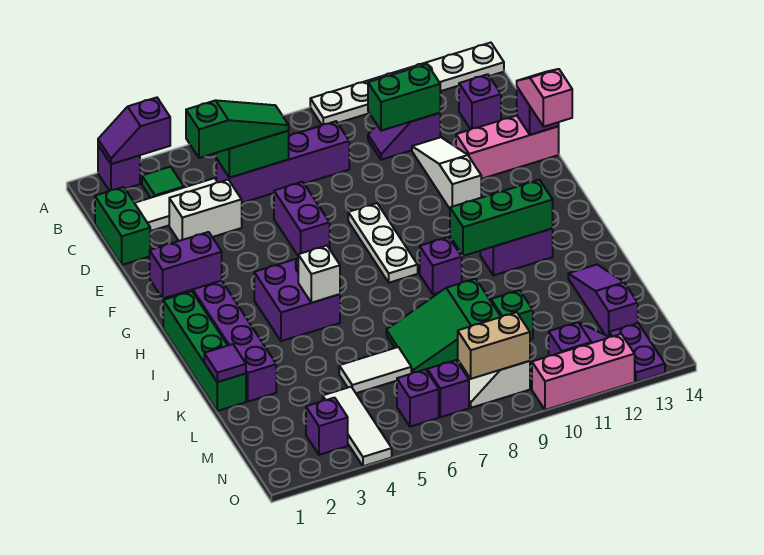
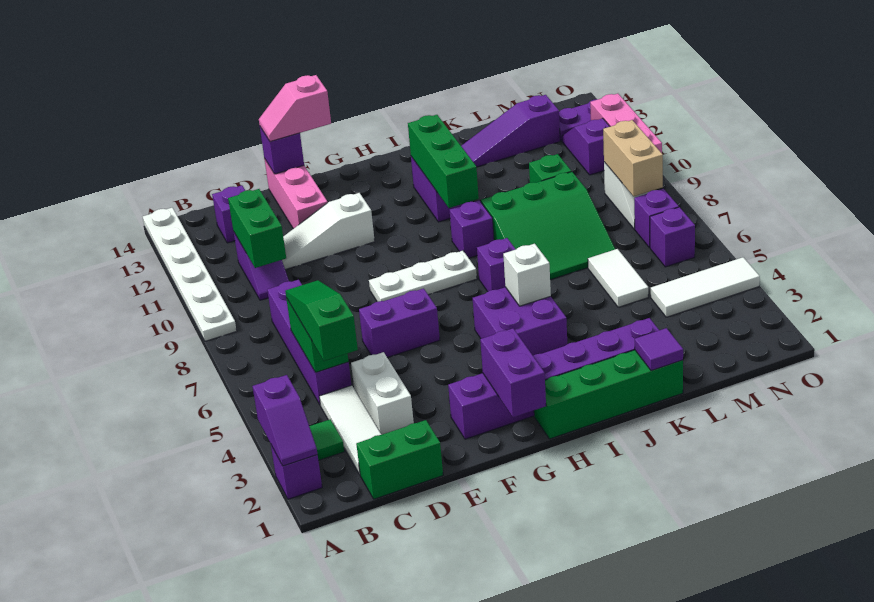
green 2x3 slope [386,279,501,373] -> green 3x3 slope [481,172,615,280]
purple 1x1 brick [306,398,348,455] -> purple 1x1 brick moved to [477,238,516,291]

